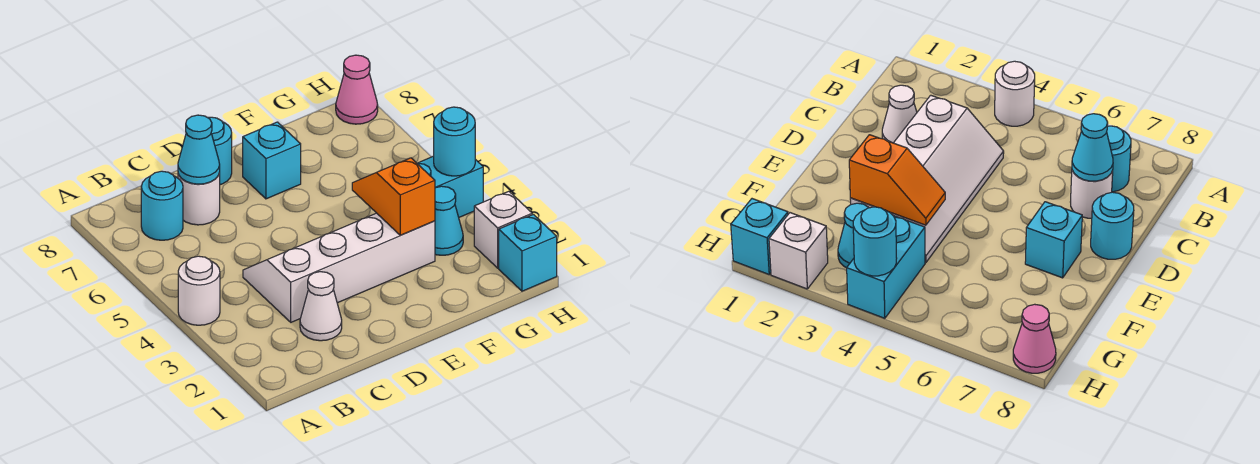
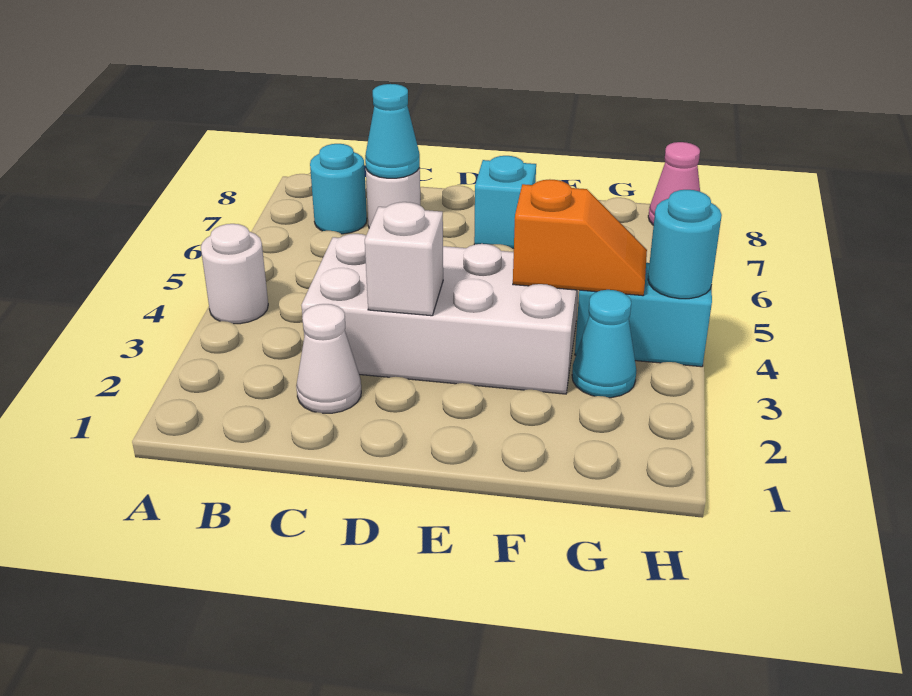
white 2x4 slope [243,213,435,322] -> white 2x4 brick [301,234,578,394]
cyan 1x1 round brick [208,117,232,185] -> none
orange 1x2 slope [352,158,435,235] -> orange 1x2 slope turned to [513,179,647,296]
cyan 1x1 brick [499,214,557,291] -> none
white 1x1 brick [474,191,532,268] -> white 1x1 brick moved to [365,202,443,316]

